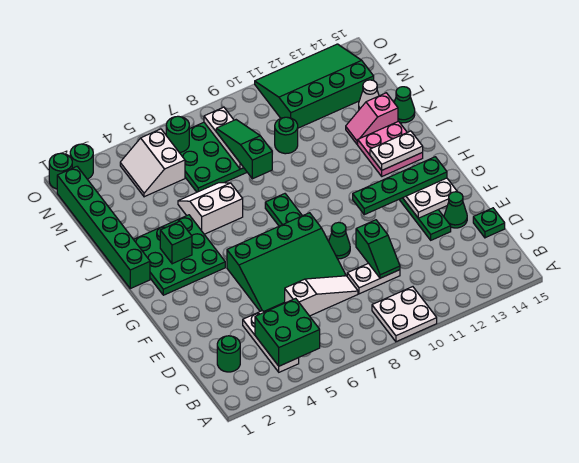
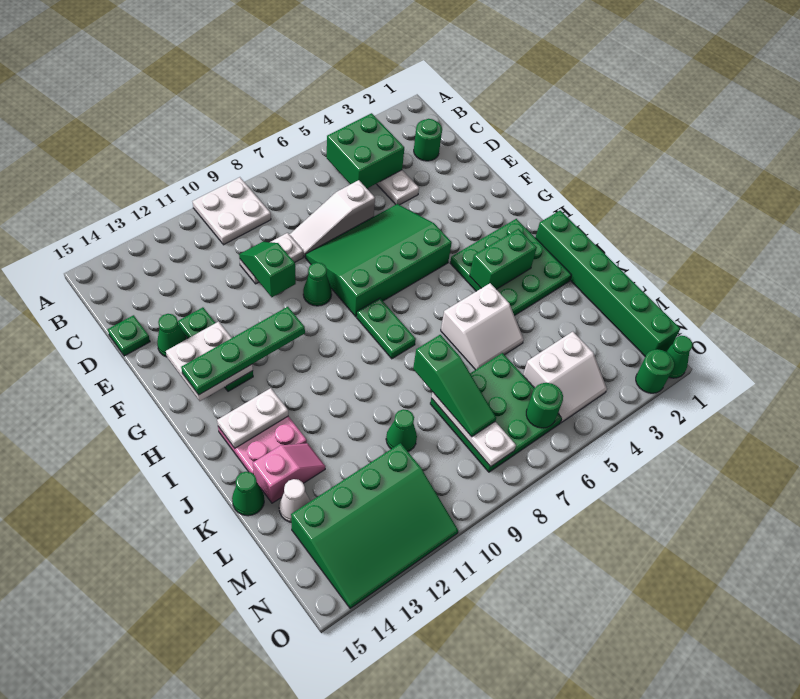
green 1x1 brick [160,221,192,264] -> green 1x2 brick [470,229,537,289]
green 1x1 round brick [275,117,298,154] -> green 1x1 cone [386,409,417,452]
white 2x2 slope [120,129,185,197] -> white 2x2 slope turned to [523,332,607,423]
green 1x1 round brick [49,153,72,189] -> green 1x1 cone [665,336,692,378]

